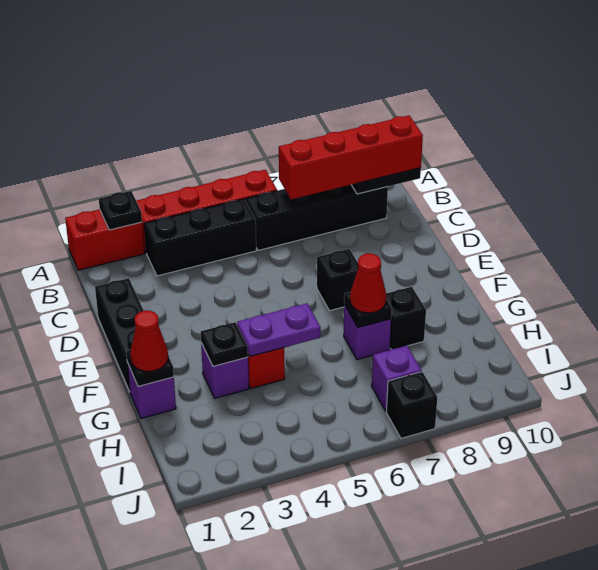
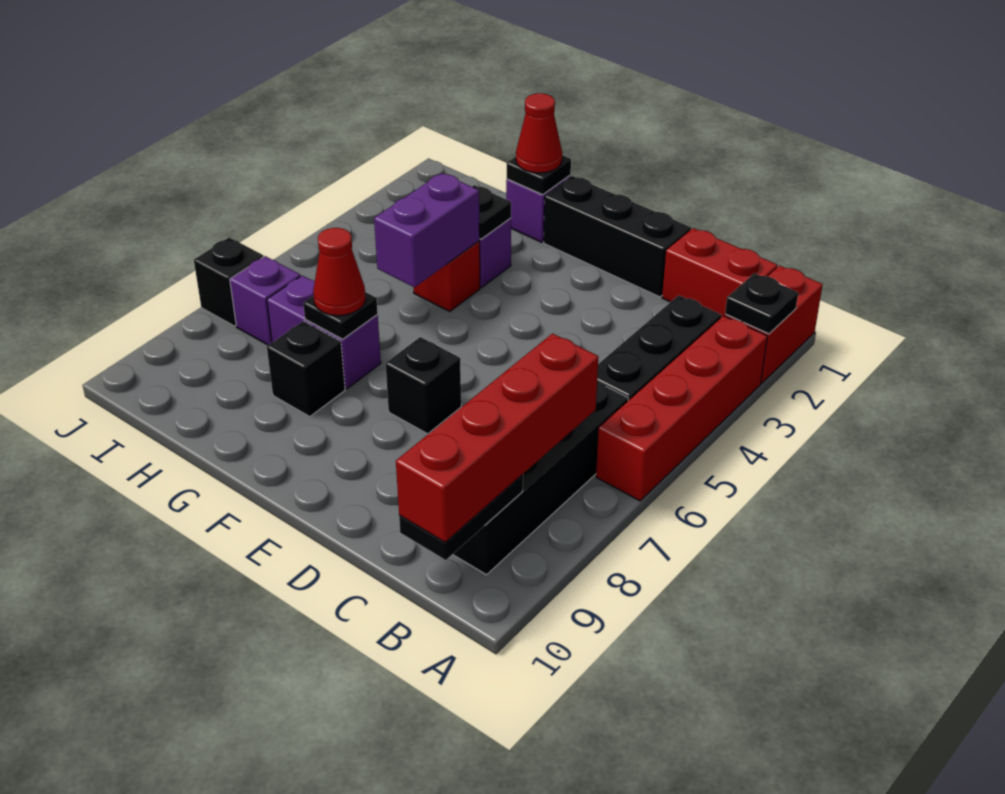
none -> red 1x2 brick [662,228,777,318]
purple 1x2 plate [237,303,321,356] -> purple 1x2 brick [374,173,480,287]
purple 1x1 brick [344,305,391,360] -> purple 1x2 brick [267,276,381,389]

